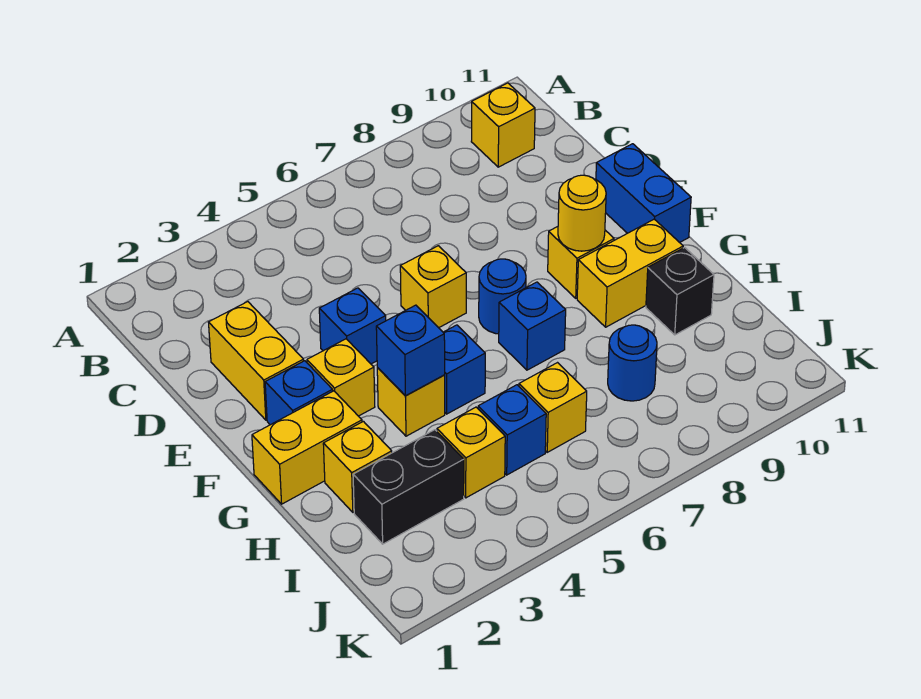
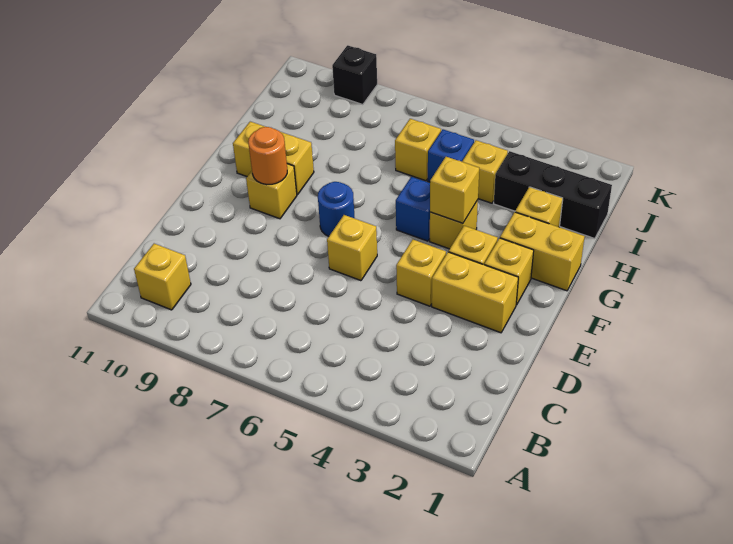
yellow 1x2 brick [208,302,304,420] -> yellow 1x2 brick turned to [432,252,518,333]
blue 1x1 brick [319,288,386,364] -> yellow 1x1 brick [396,239,446,306]
blue 1x2 brick [596,144,691,243] -> none
blue 1x1 brick [265,361,333,425] -> yellow 1x1 brick [484,238,534,305]
yellow 1x1 round brick [558,175,606,251] -> orange 1x1 round brick [248,127,287,185]
blue 1x1 brick [376,305,445,396] -> yellow 1x1 brick [430,157,479,223]
blue 1x1 brick [499,282,566,370] -> none
black 1x1 brick [646,247,714,335] -> black 1x1 brick moved to [332,45,377,105]
black 1x2 brick [353,430,464,544] -> black 1x3 brick [494,151,612,239]
blue 1x1 round brick [608,325,657,401] -> none

